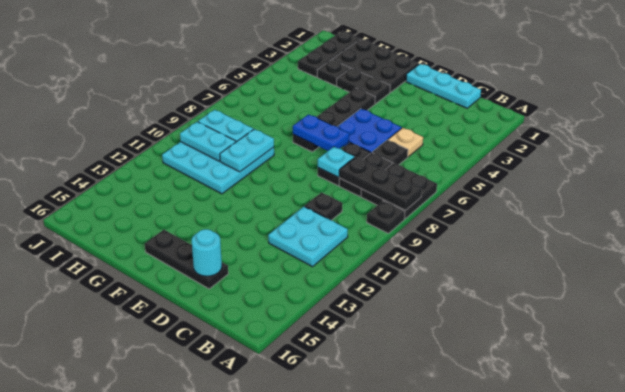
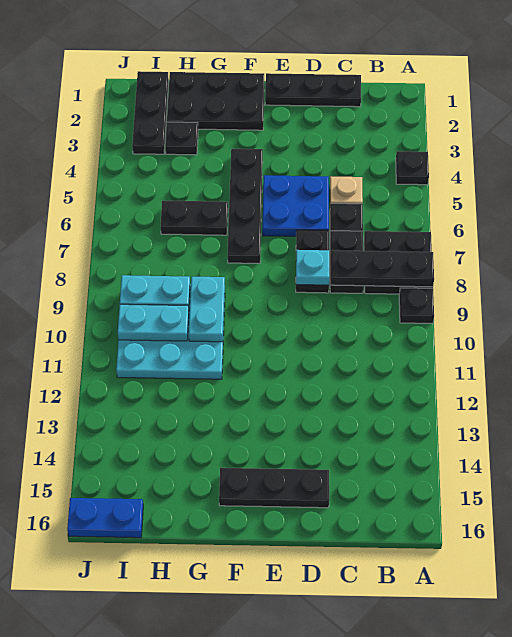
cyan 2x2 plate [268,206,348,267] -> none
cyan 1x3 plate [406,64,481,108] -> black 1x3 plate [265,73,361,107]
black 1x1 plate [305,193,342,220] -> black 1x1 plate moved to [396,151,429,185]
cyan 1x1 round brick [192,229,222,276] -> none
blue 1x2 plate [293,114,349,151] -> blue 1x2 plate moved to [67,498,143,538]
black 1x2 plate [337,68,390,104] -> black 1x2 plate moved to [161,201,228,235]

